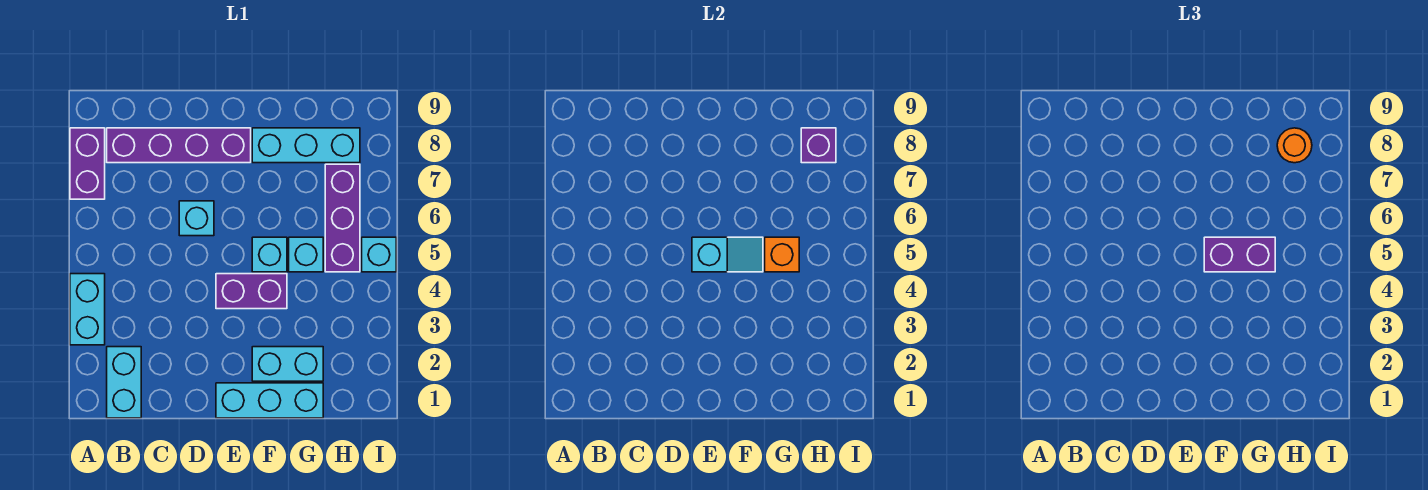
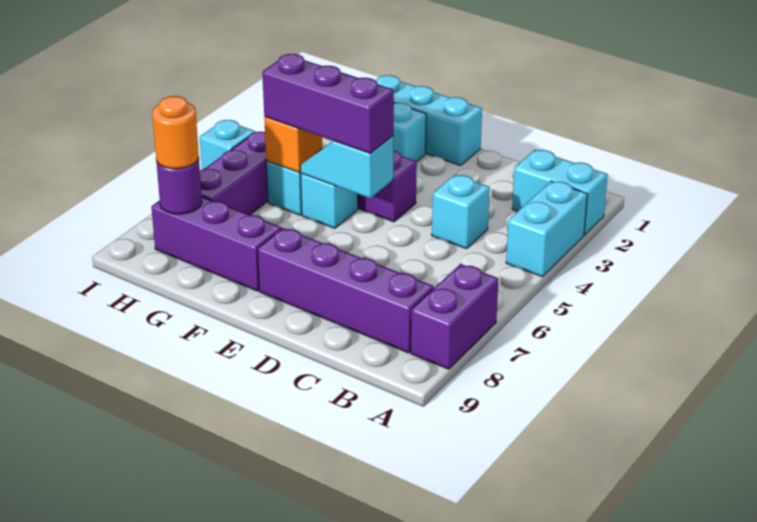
cyan 1x2 brick [107,347,141,418] -> cyan 1x2 brick turned to [512,150,608,235]
cyan 1x1 brick [179,201,214,236] -> cyan 1x1 brick moved to [432,175,490,249]
purple 1x2 brick [1204,237,1275,272] -> purple 1x3 brick [262,54,394,153]
cyan 1x3 brick [252,128,360,163] -> purple 1x3 brick [151,197,282,291]
purple 1x1 brick [801,128,836,163] -> purple 1x1 round brick [156,158,202,214]

